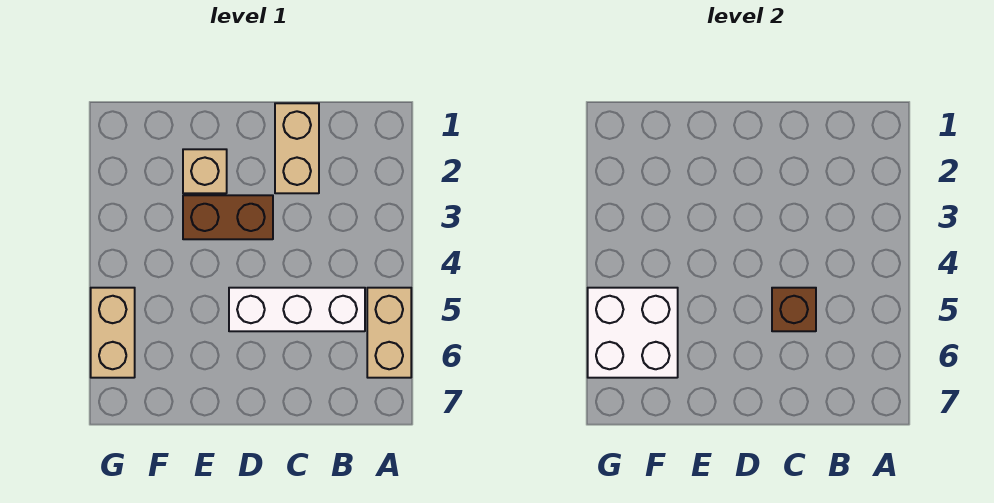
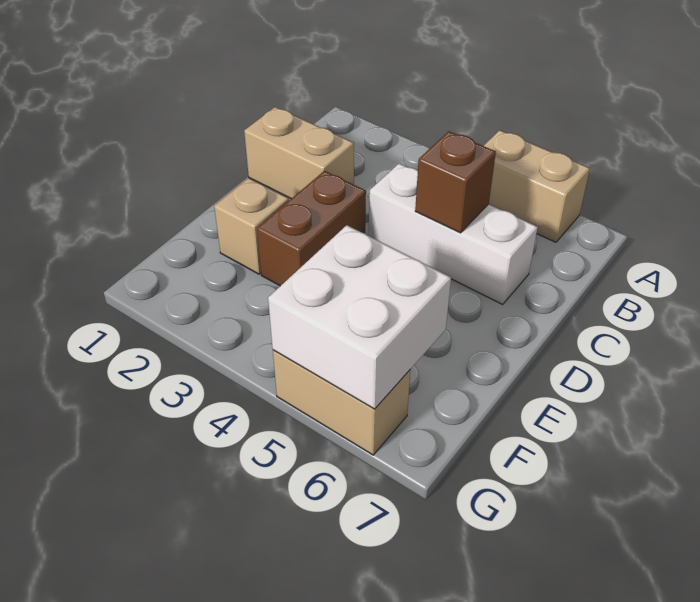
white 1x3 brick [229,288,365,331] -> white 1x3 brick turned to [369,164,538,304]

